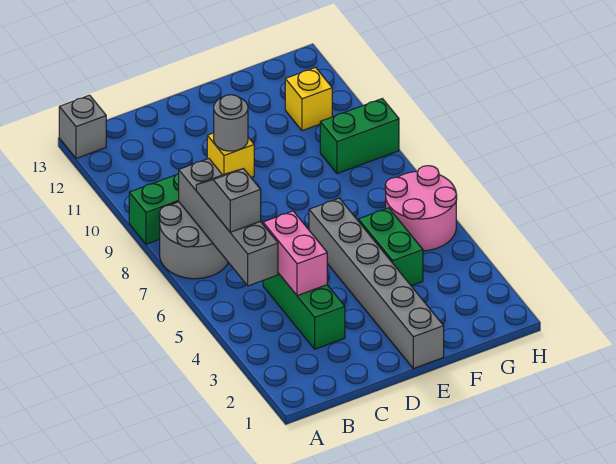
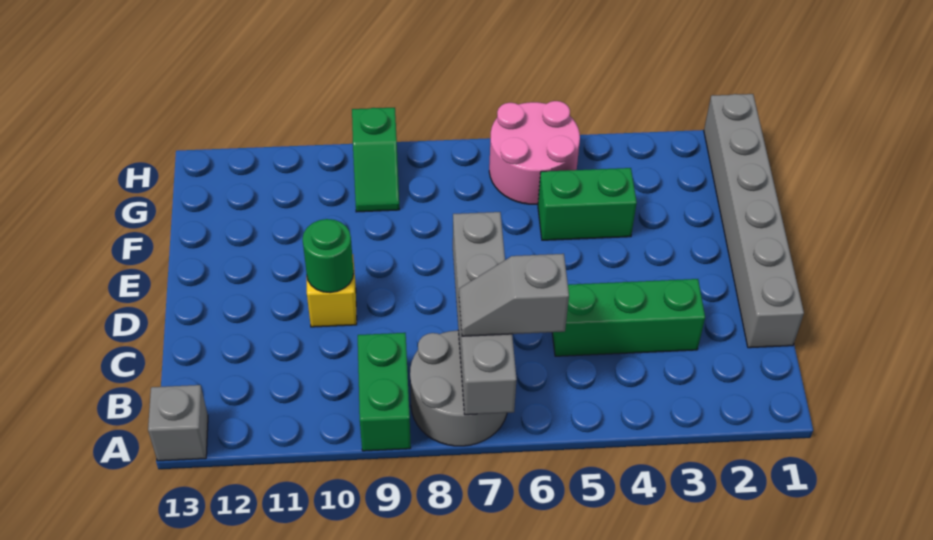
grey 1x4 brick [179,159,278,286] -> grey 1x4 brick turned to [453,212,517,415]
pink 1x2 brick [263,211,327,296] -> none
grey 1x1 round brick [214,95,248,151] -> green 1x1 round brick [303,219,354,293]
grey 1x6 brick [309,198,444,369] -> grey 1x6 brick turned to [704,94,804,348]
green 1x2 brick [320,99,399,174] -> green 1x2 slope [352,108,400,212]
yellow 1x1 brick [285,67,332,131] -> none

